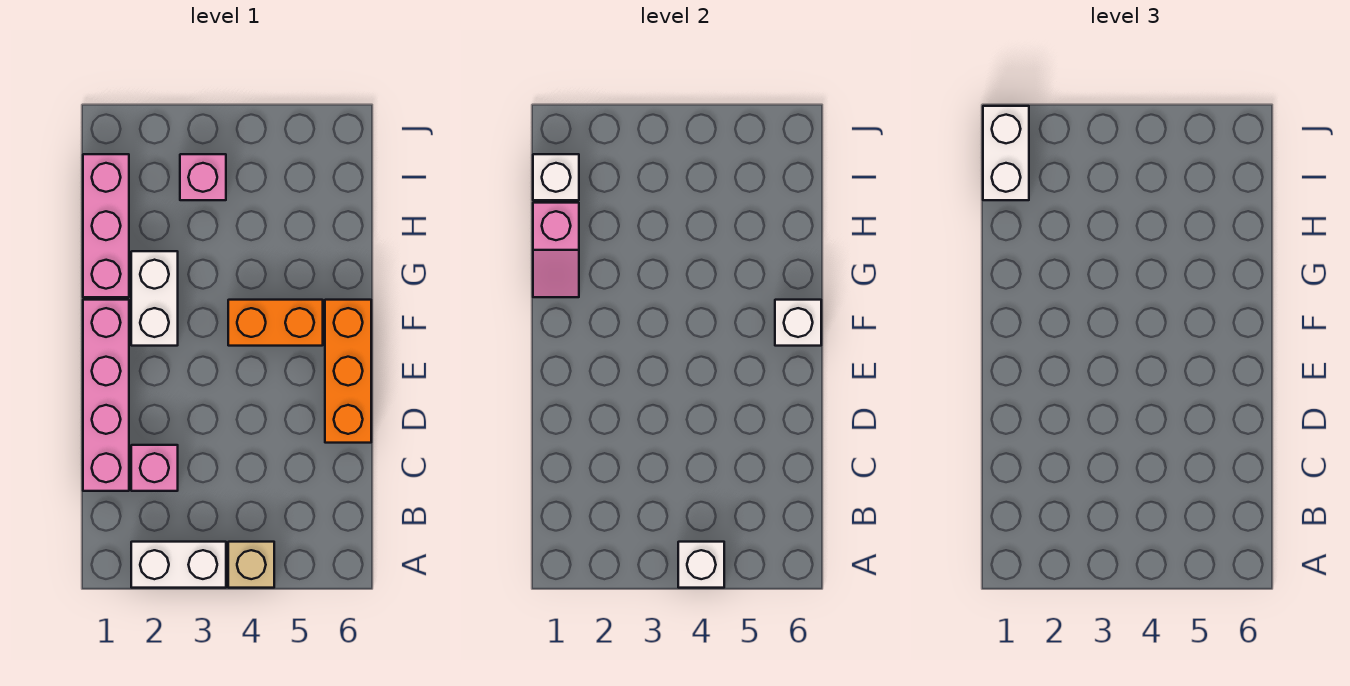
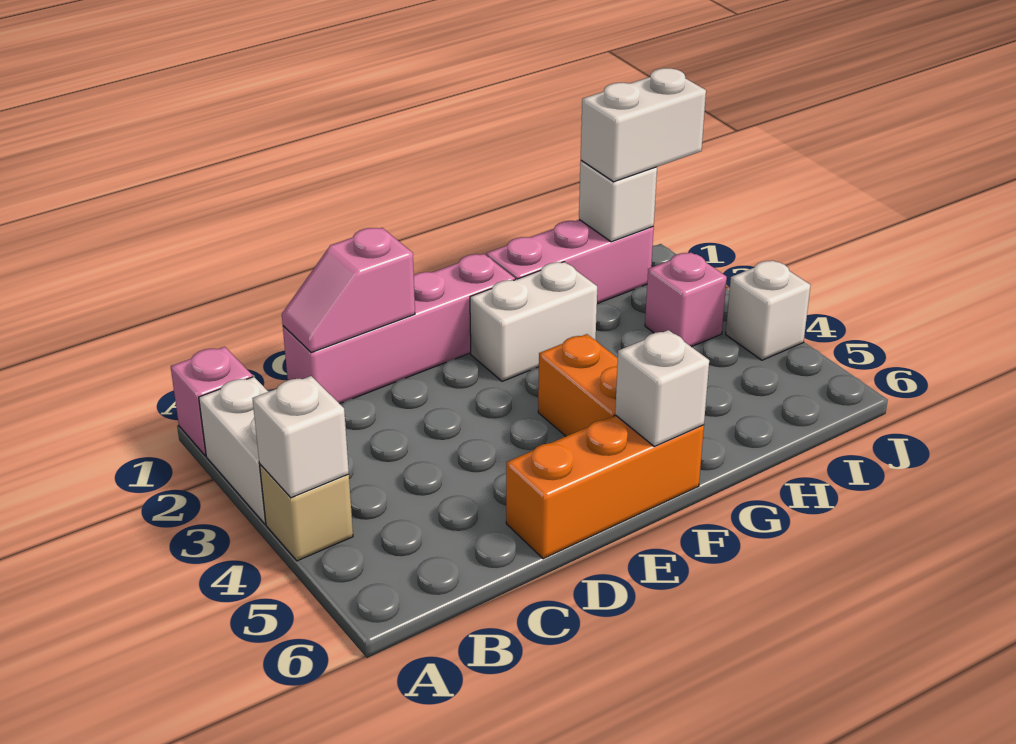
pink 1x1 brick [131,445,178,491] -> pink 1x1 brick moved to [171,347,253,456]
pink 1x2 slope [533,203,579,297] -> pink 1x2 slope moved to [282,228,415,353]
none -> white 1x1 brick [726,260,811,360]

